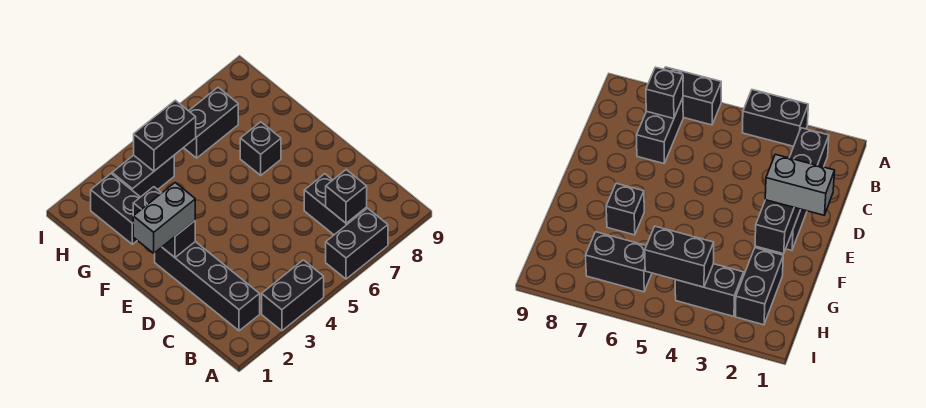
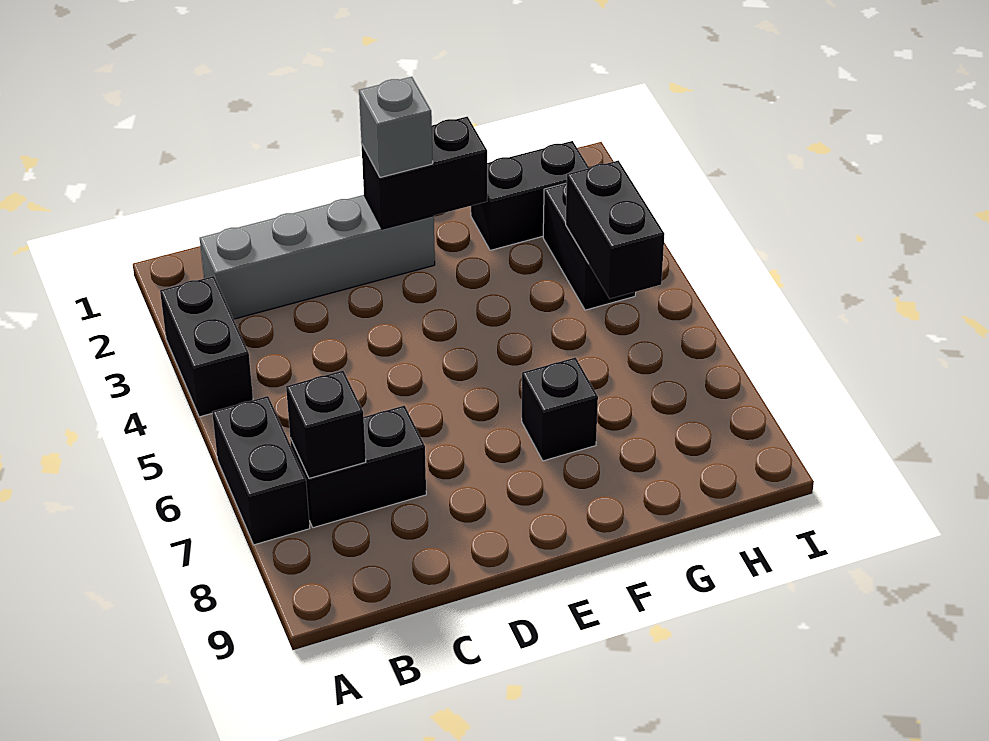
black 1x4 brick [155,242,260,331] -> grey 1x4 brick [200,195,435,319]
grey 1x2 brick [133,183,195,253] -> grey 1x1 brick [359,77,433,177]
black 1x2 brick [184,87,238,158] -> none

